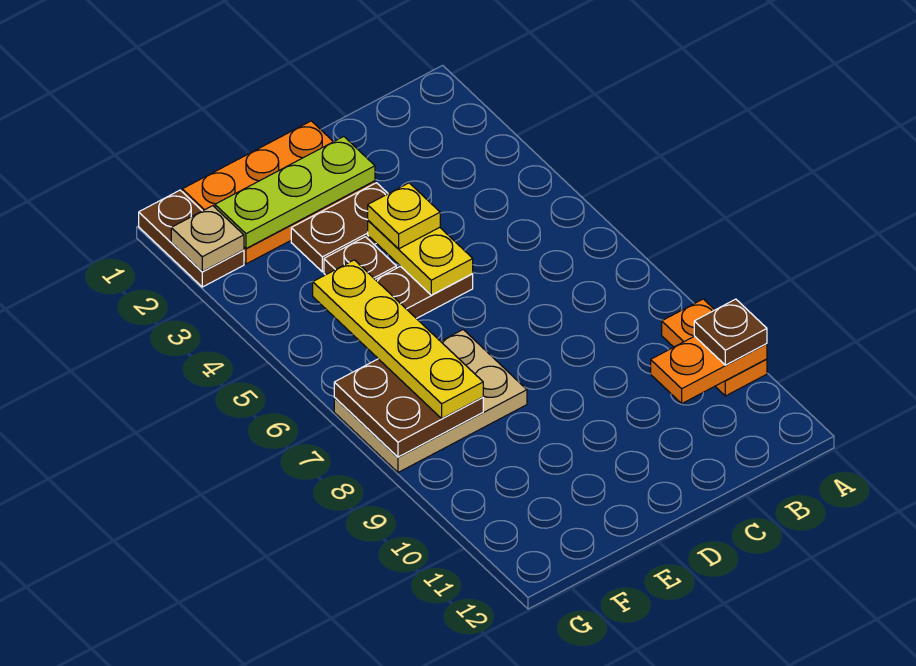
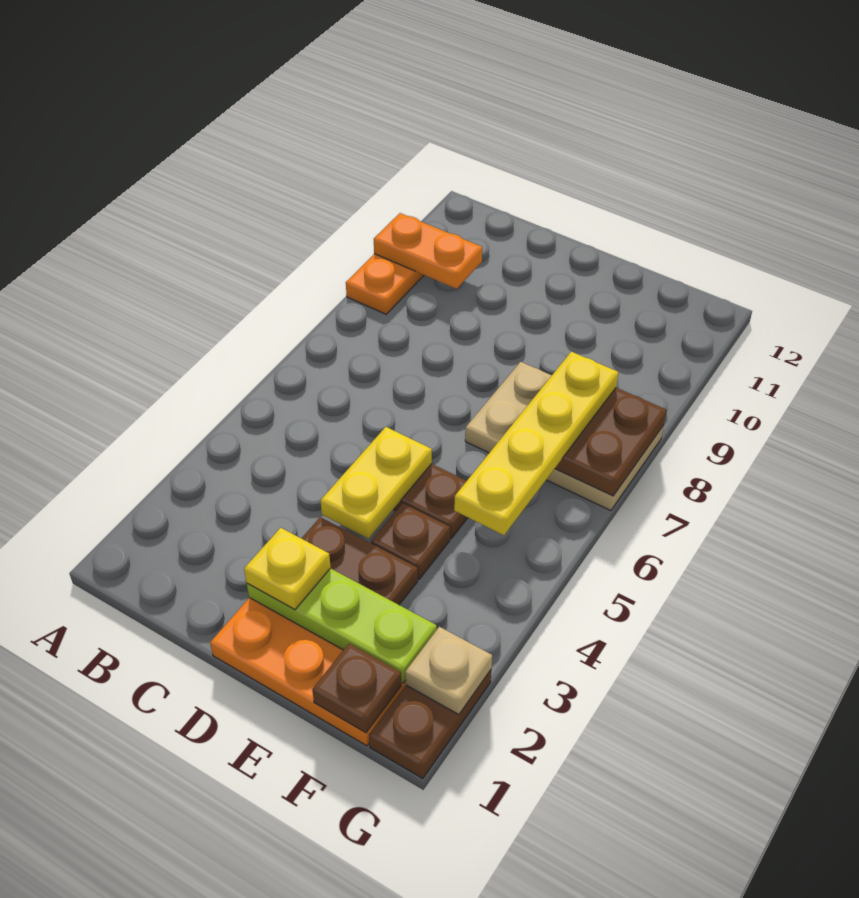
brown 1x1 plate [694,299,767,365] -> brown 1x1 plate moved to [312,644,401,733]
yellow 1x1 plate [368,183,440,249] -> yellow 1x1 plate moved to [244,528,331,610]

